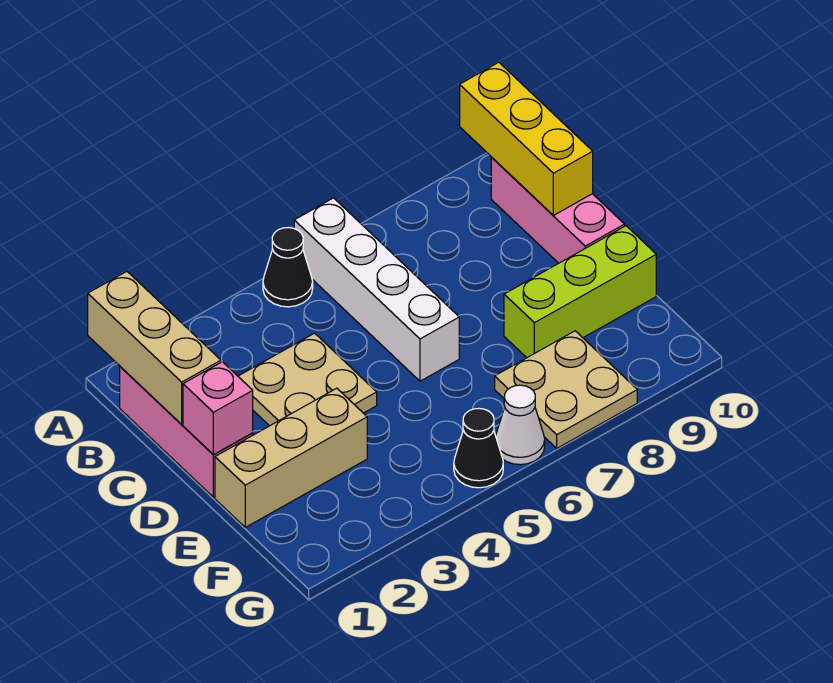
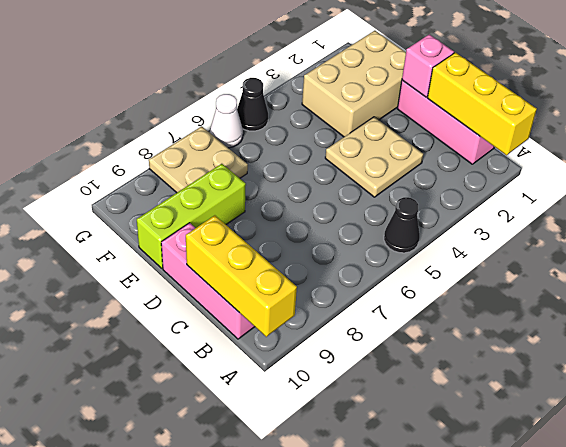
tan 1x3 brick [88,271,221,424] -> yellow 1x3 brick [427,53,537,155]
white 1x4 brick [294,198,459,381] -> none
tan 1x3 brick [215,388,367,527] -> tan 2x3 brick [302,31,406,137]

